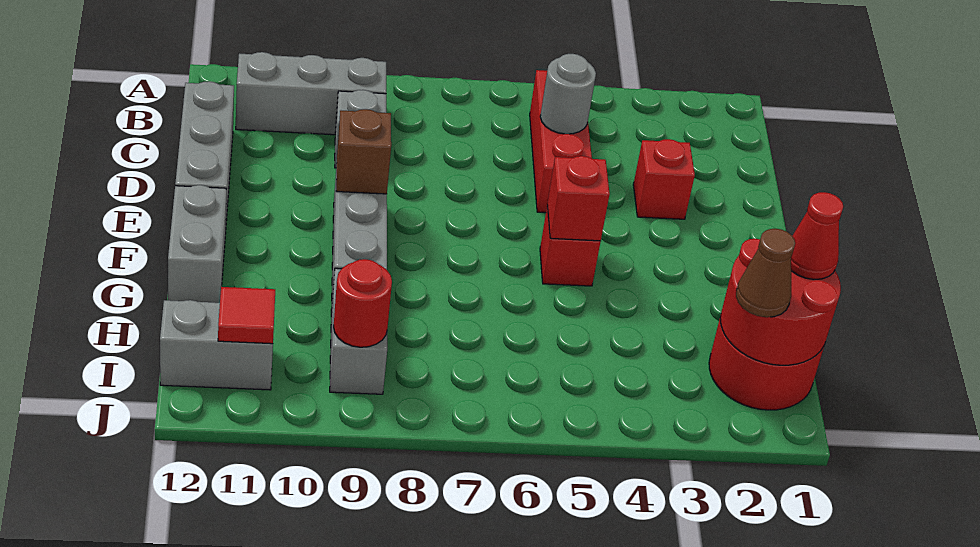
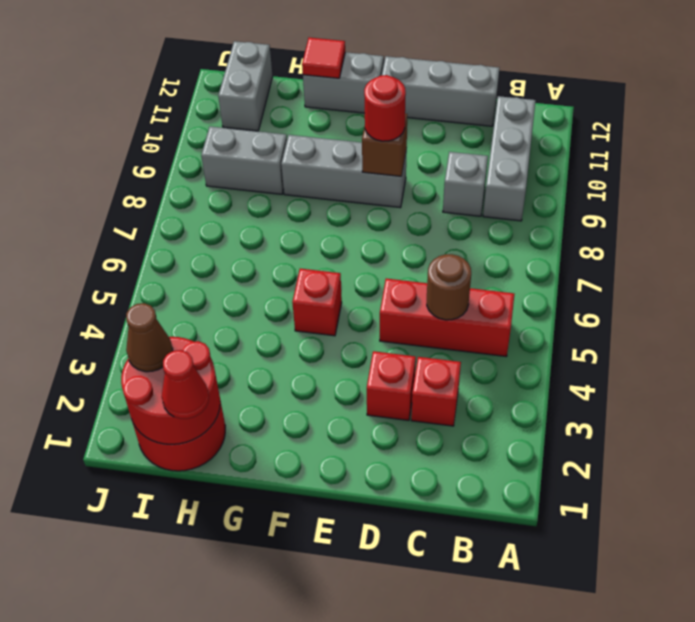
grey 1x1 round brick [540,54,596,134] -> brown 1x1 round brick [427,254,471,320]
red 1x1 brick [547,156,610,241] -> red 1x1 brick moved to [411,357,461,426]
red 1x1 round brick [334,259,392,347] -> red 1x1 round brick moved to [364,75,406,141]
red 1x1 tile [218,287,275,344] -> red 1x1 tile moved to [302,38,345,78]

